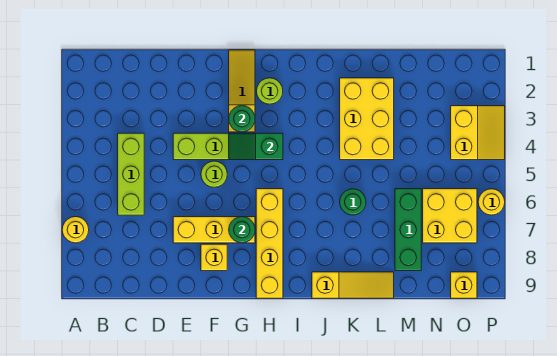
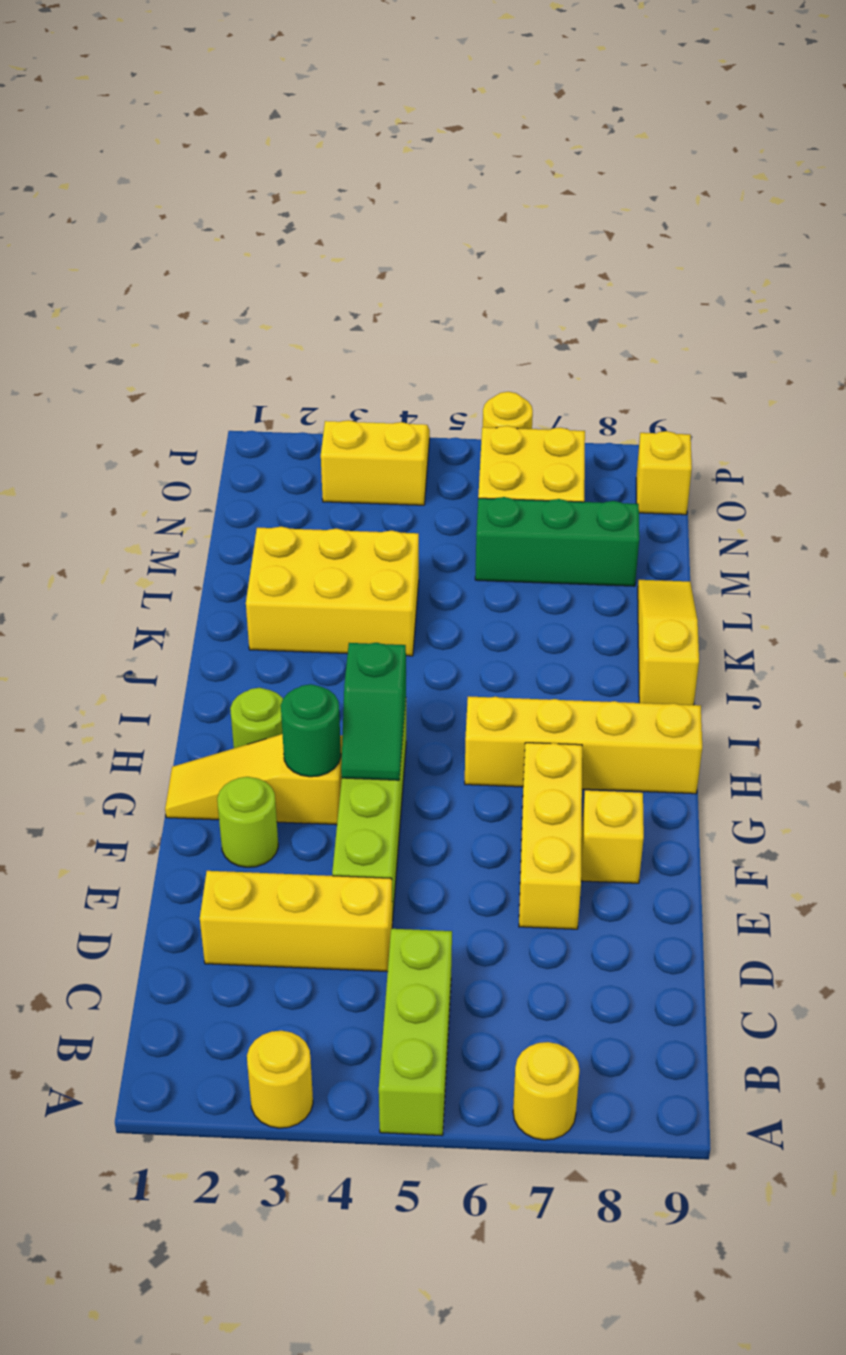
none -> yellow 1x1 round brick [247,1031,313,1128]
lime 1x3 brick [118,133,144,215] -> lime 1x3 brick turned to [379,929,452,1136]
none -> yellow 1x3 brick [200,871,392,972]
lime 1x1 round brick [201,161,227,187] -> lime 1x1 round brick moved to [217,777,278,867]
green 1x1 round brick [229,217,255,243] -> none
green 1x1 round brick [340,189,366,215] -> none

